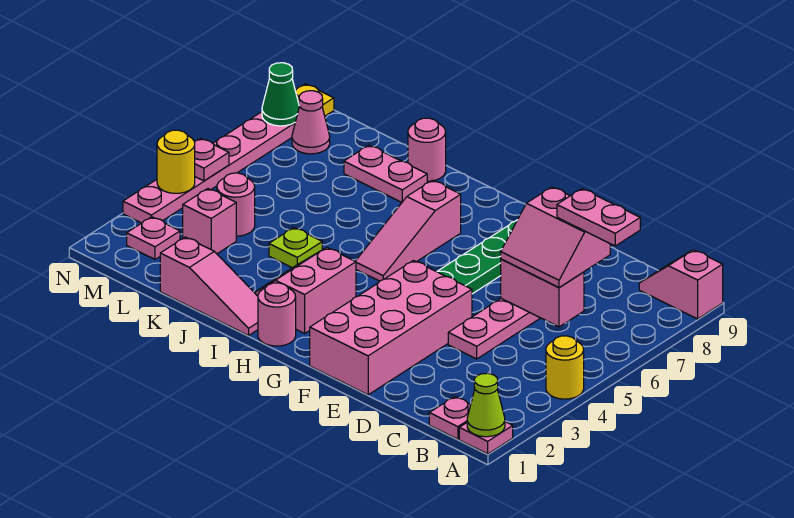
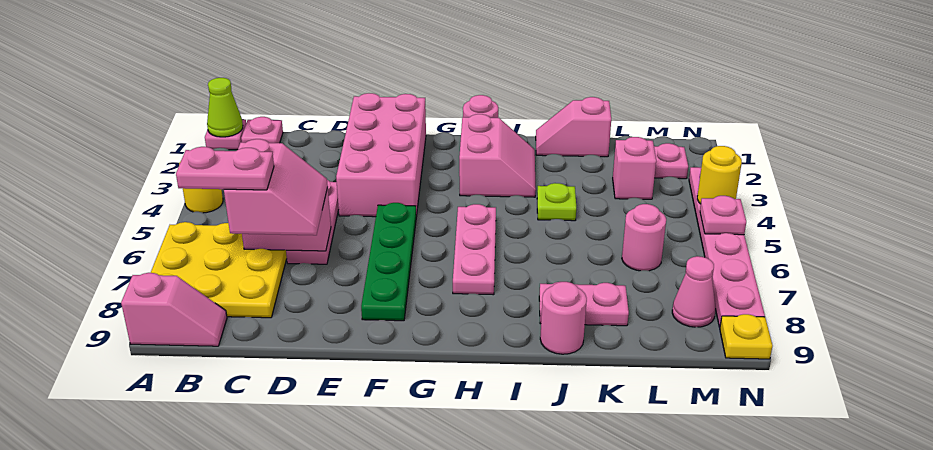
none -> yellow 3x3 plate [151,222,287,318]
pink 2x2 slope [501,187,610,288] -> pink 2x2 slope turned to [224,139,328,235]
pink 1x3 slope [355,180,461,281] -> pink 1x3 plate [453,204,496,295]
pink 1x3 slope [160,237,258,336] -> pink 1x2 slope [536,97,611,157]
pink 1x1 round brick [217,173,255,236] -> pink 1x1 round brick moved to [622,204,666,271]
green 1x1 cone [262,63,299,126] -> none

